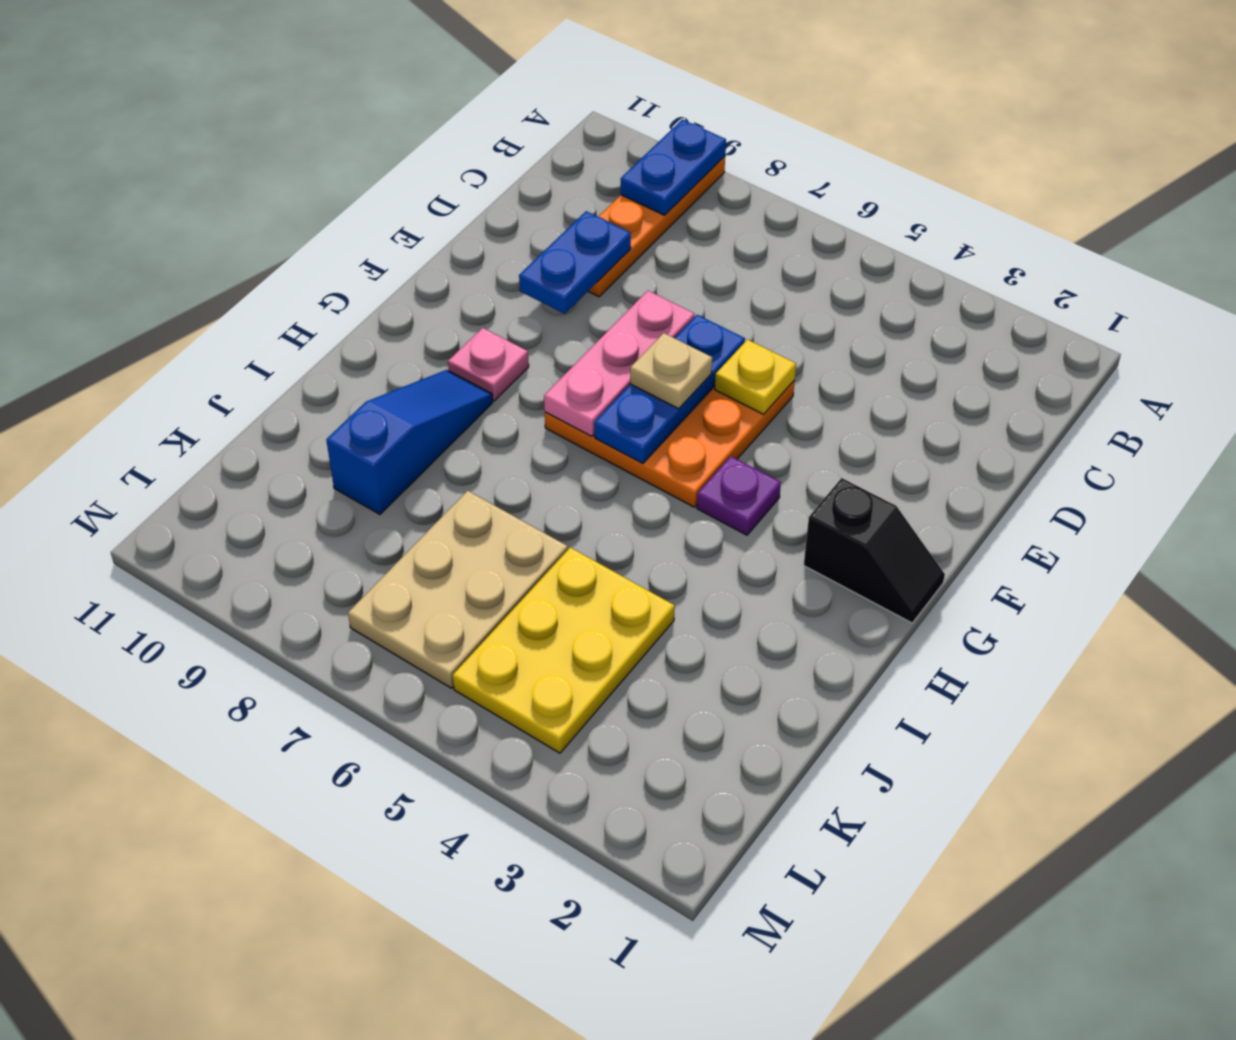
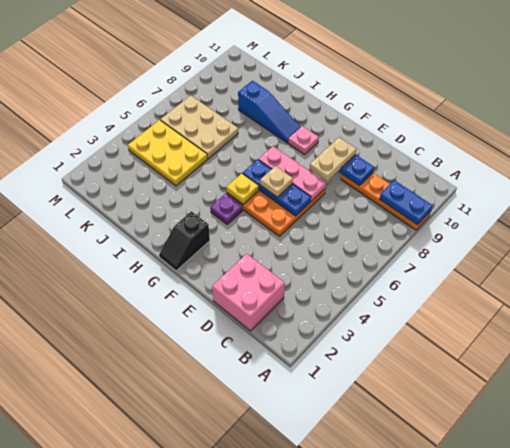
none -> pink 2x2 brick [212,254,285,331]
yellow 1x1 plate [715,340,796,414] -> yellow 1x1 plate moved to [226,174,259,205]
none -> tan 1x2 plate [310,137,356,181]

